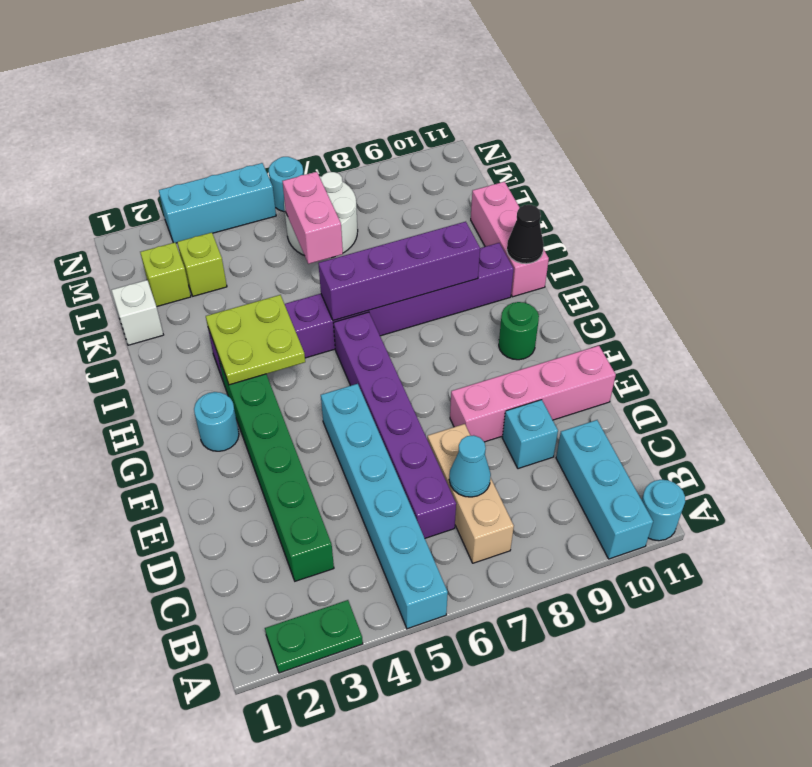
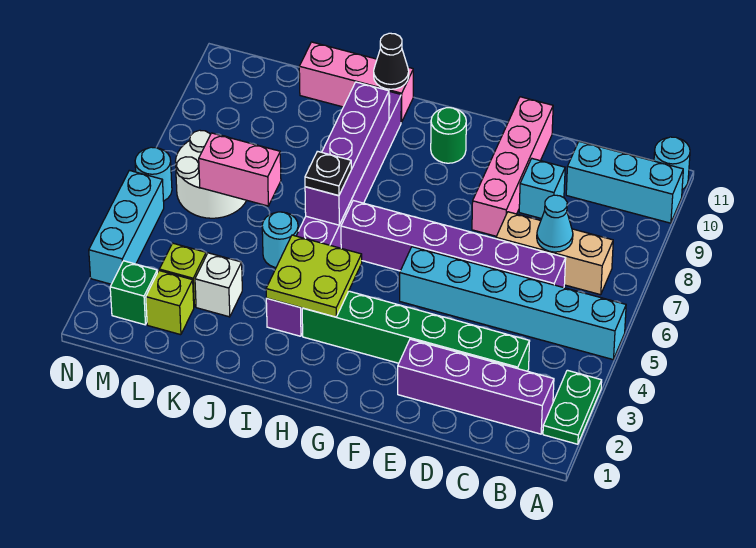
none -> purple 1x4 brick [398,339,554,434]
cyan 1x1 round brick [194,392,239,451] -> cyan 1x1 round brick moved to [262,212,298,268]
none -> black 1x1 plate [305,151,351,196]
white 1x1 brick [111,280,163,345] -> white 1x1 brick moved to [195,253,242,317]
none -> green 1x1 brick [110,261,157,325]

